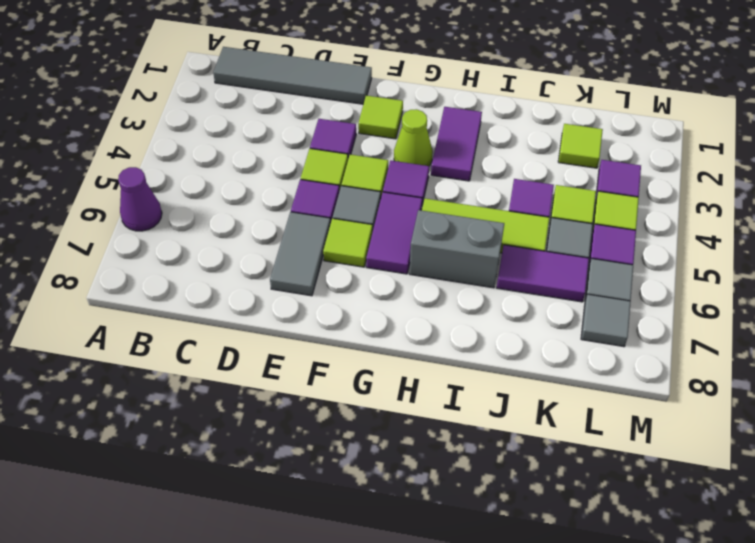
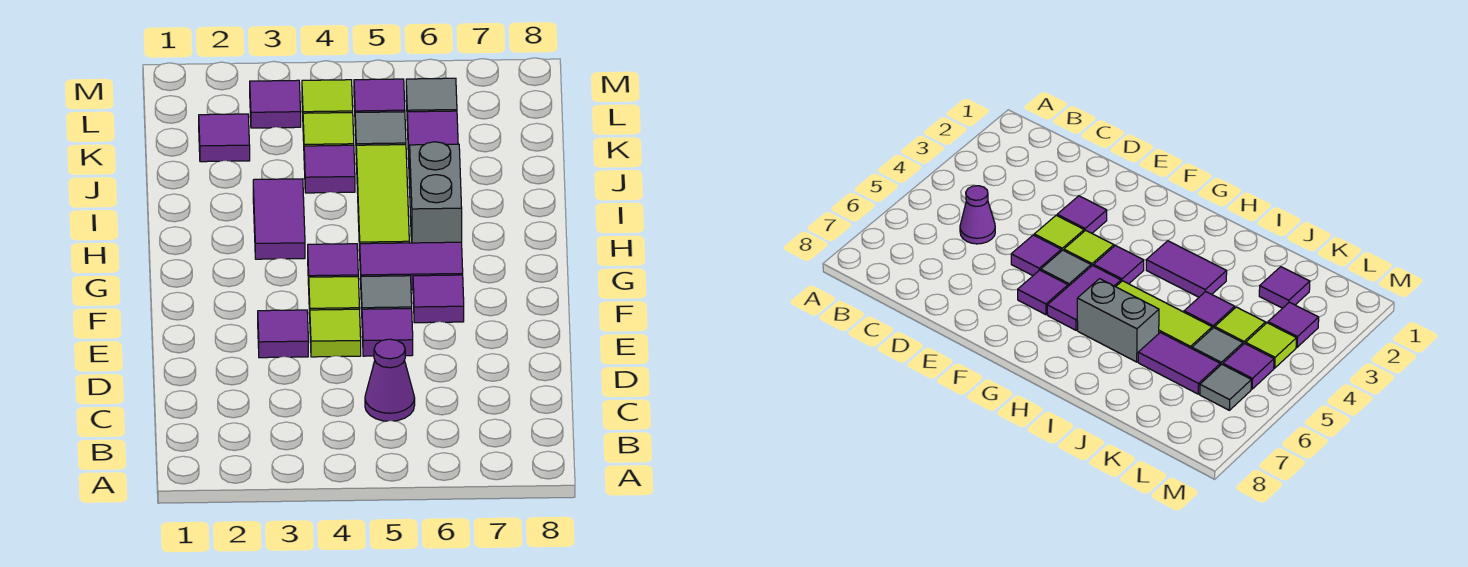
purple 1x1 cone [118,167,162,231] -> purple 1x1 cone moved to [365,339,415,421]
grey 1x4 tile [213,47,372,104] -> none
grey 1x2 tile [270,212,330,296] -> none
lime 1x1 tile [358,95,403,139] -> none
lime 1x1 tile [323,218,372,267] -> purple 1x1 tile [413,275,464,323]
lime 1x1 cone [394,109,433,166] -> none
purple 1x2 tile [431,107,482,181] -> purple 1x2 tile turned to [253,179,305,259]
lime 1x1 tile [558,124,603,168] -> purple 1x1 tile [199,114,250,162]
grey 1x1 tile [581,295,631,347] -> none

